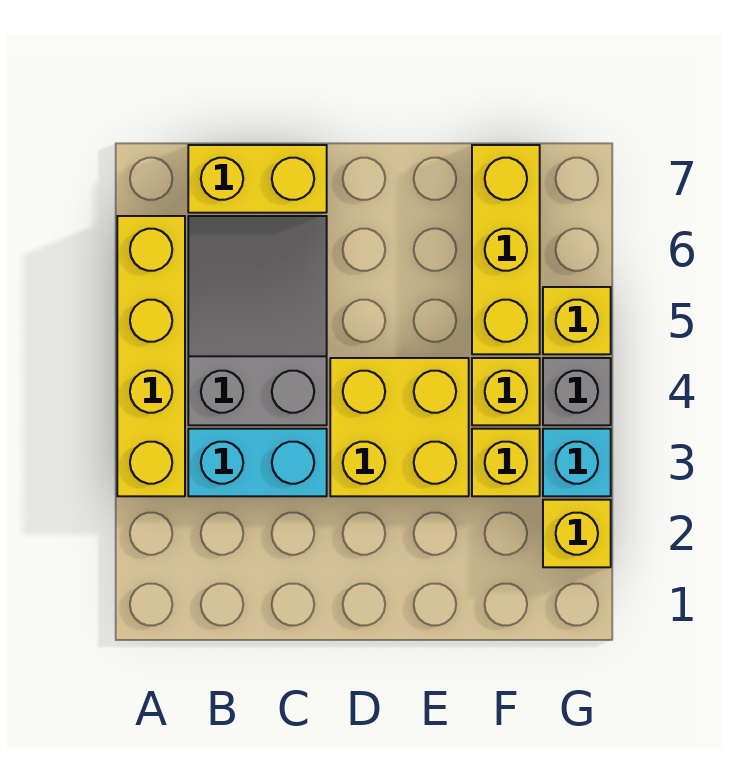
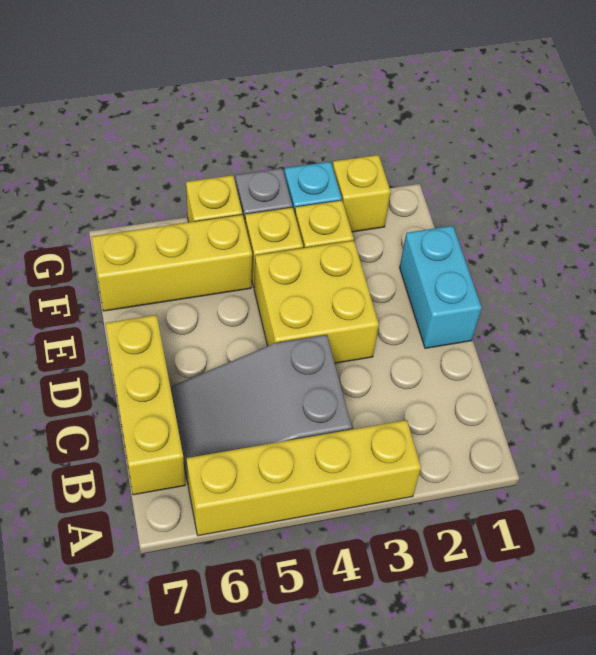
cyan 1x2 brick [188,429,327,496] -> cyan 1x2 brick moved to [400,226,482,348]
yellow 1x2 brick [188,145,327,213] -> yellow 1x3 brick [105,315,185,495]

